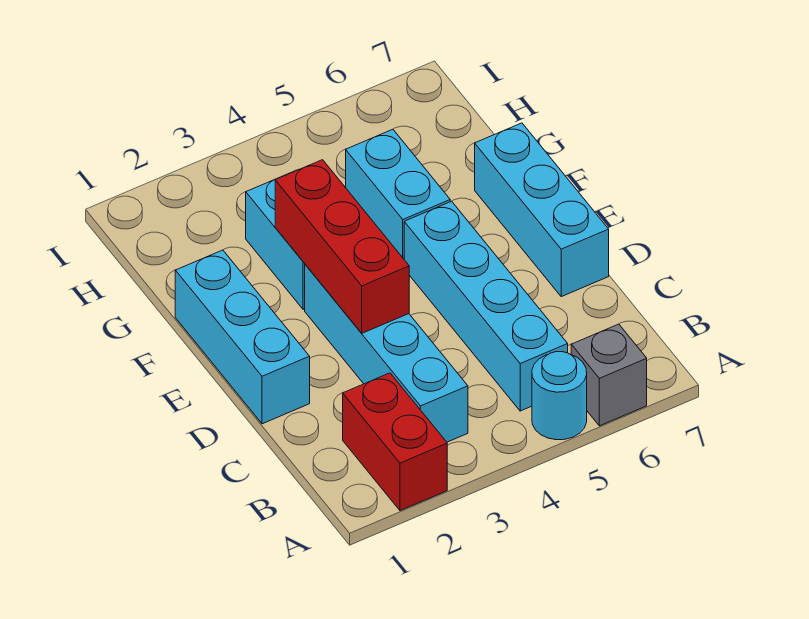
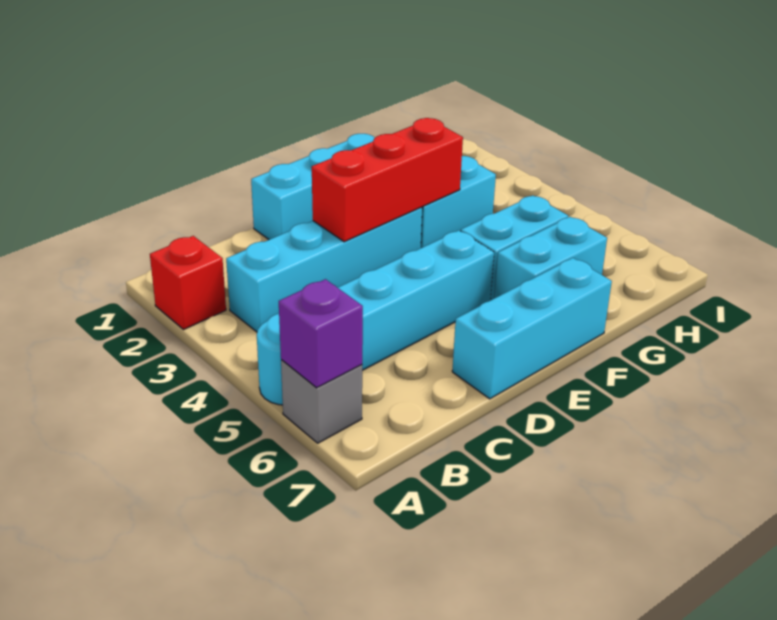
red 1x2 brick [343,373,447,511] -> red 1x1 brick [150,236,226,330]
none -> purple 1x1 brick [279,279,363,388]
none -> cyan 1x2 brick [494,217,607,298]

